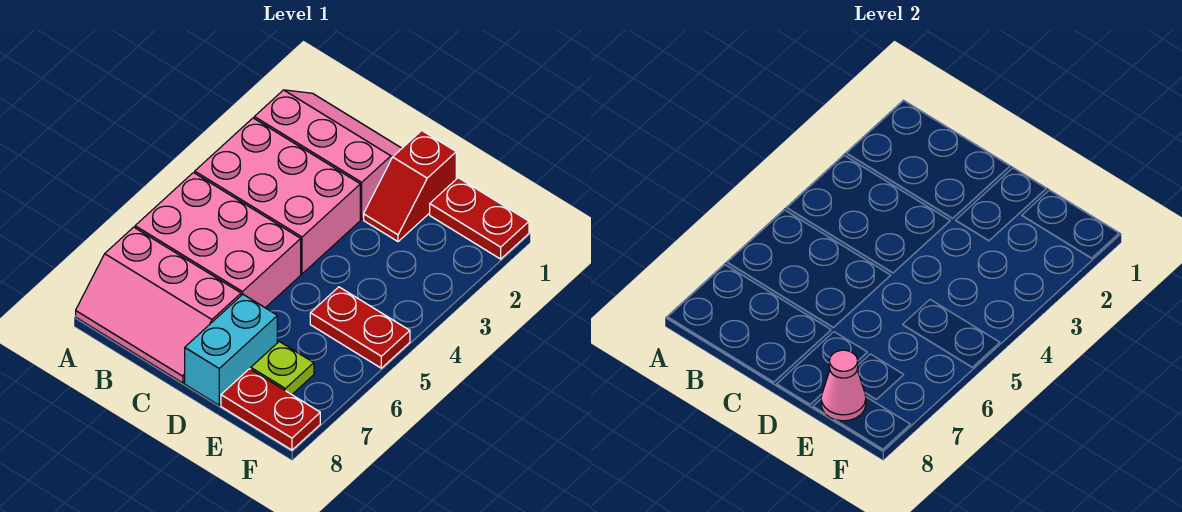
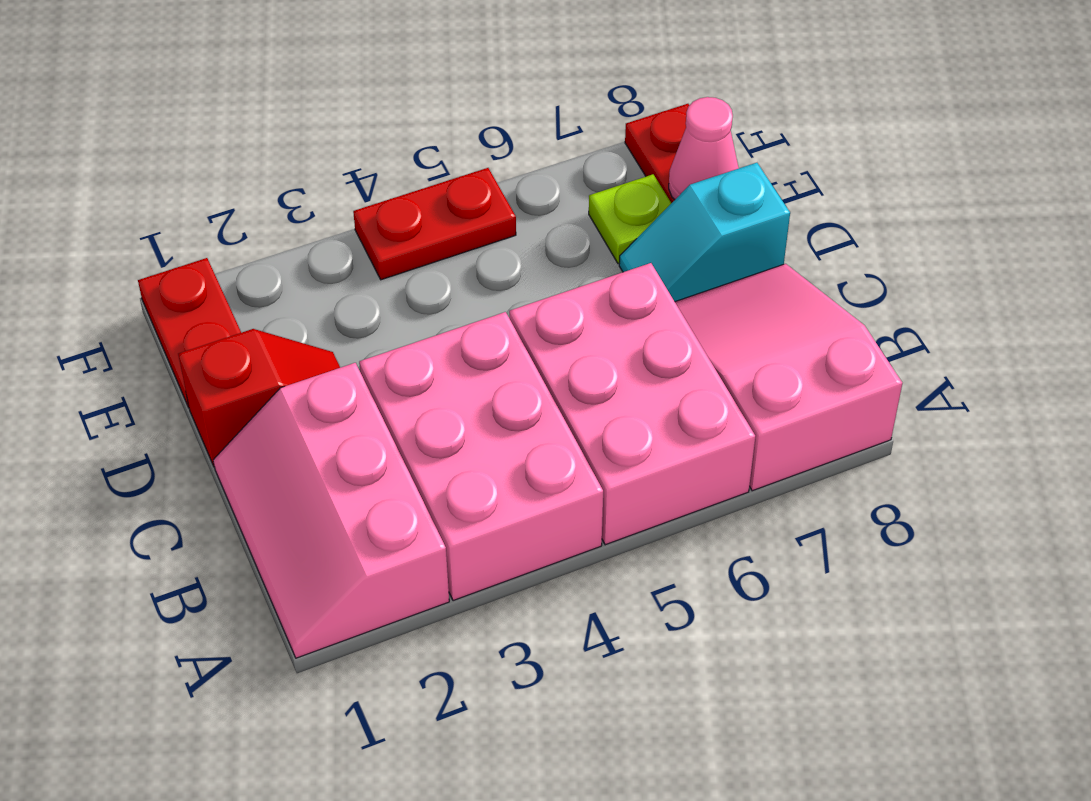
pink 2x3 slope [76,227,241,383] -> pink 2x3 slope turned to [675,264,902,491]
cyan 1x2 brick [185,294,277,405] -> cyan 1x2 slope [619,163,790,301]
red 1x2 plate [310,287,410,368] -> red 1x2 plate turned to [353,168,516,280]

